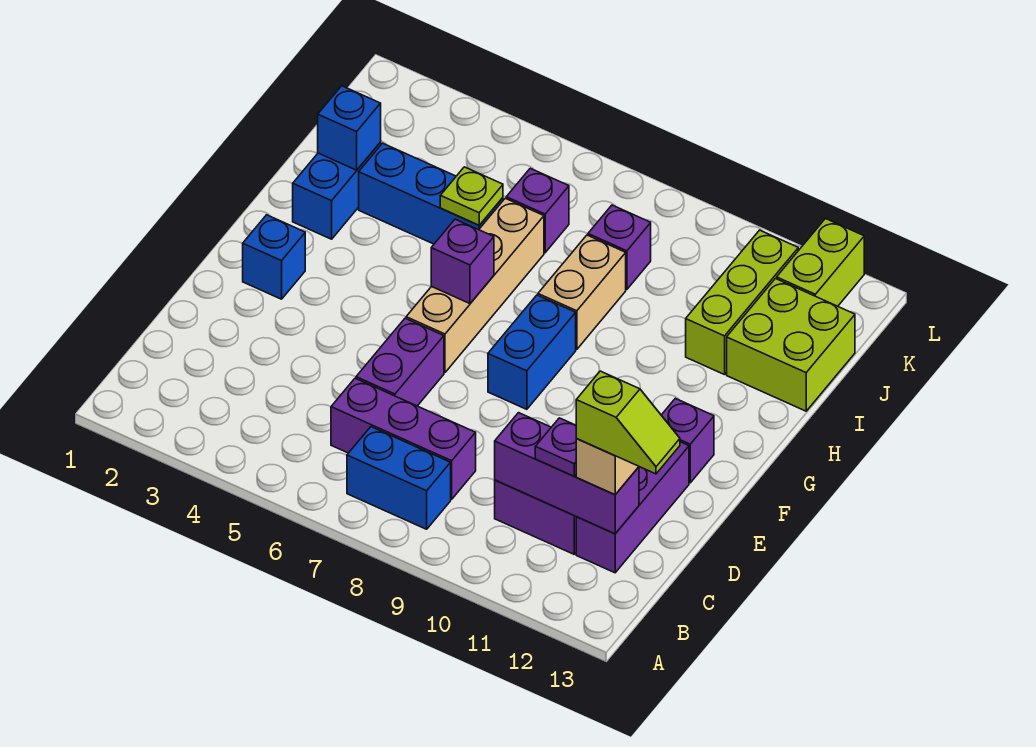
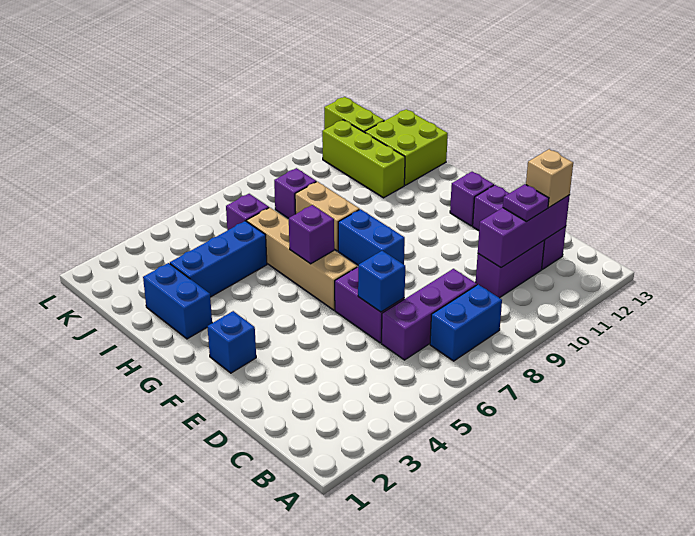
lime 1x2 slope [576,371,680,474] -> none
blue 1x1 brick [318,86,381,170] -> blue 1x1 brick moved to [358,251,405,312]
lime 1x1 plate [440,167,503,225] -> none

